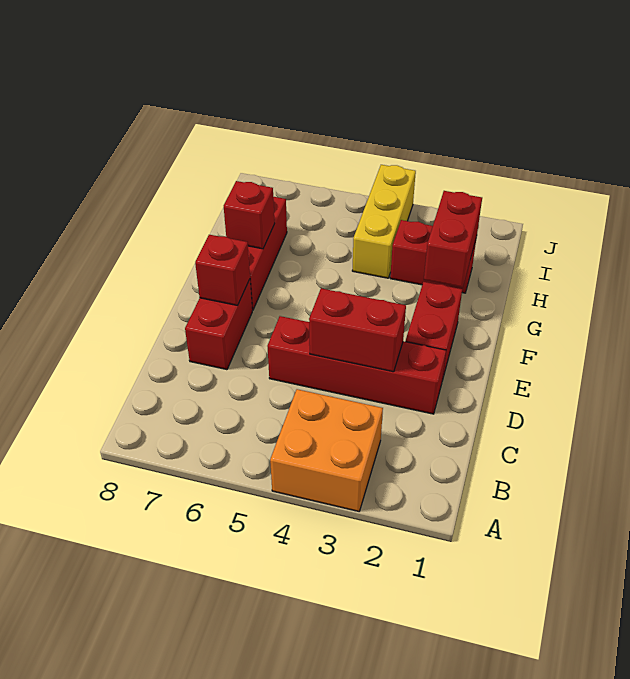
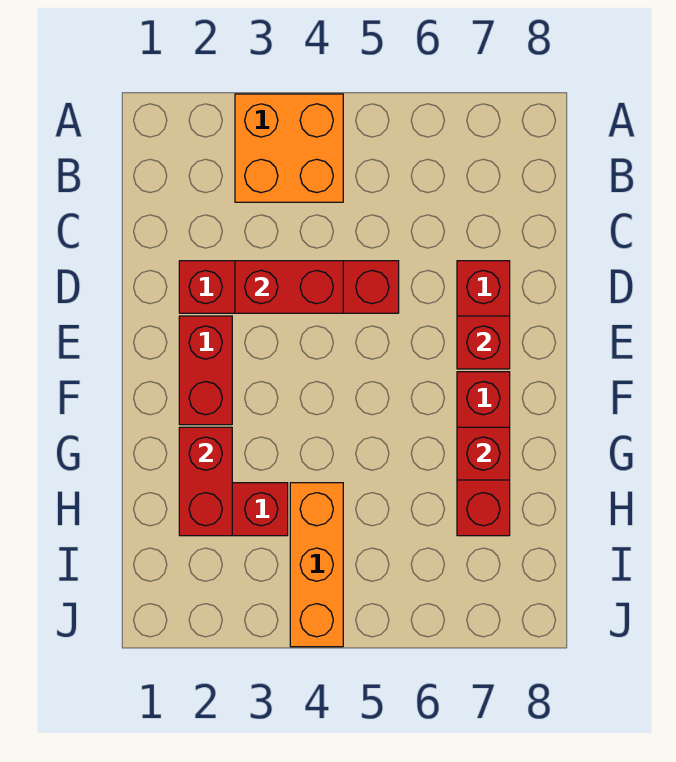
yellow 1x3 brick [352,165,416,278] -> orange 1x3 brick [290,483,343,647]

